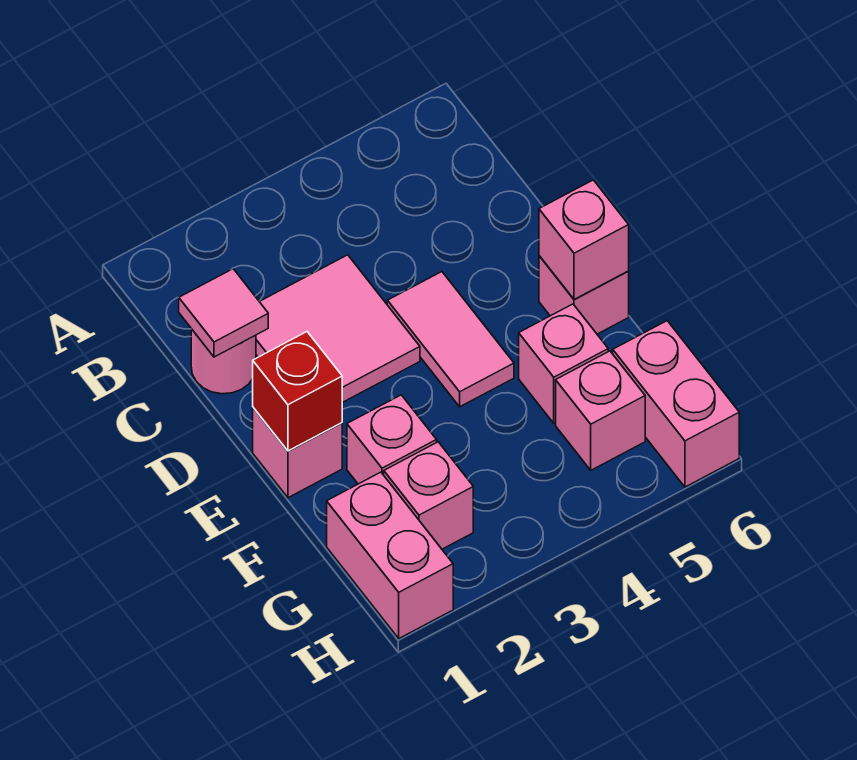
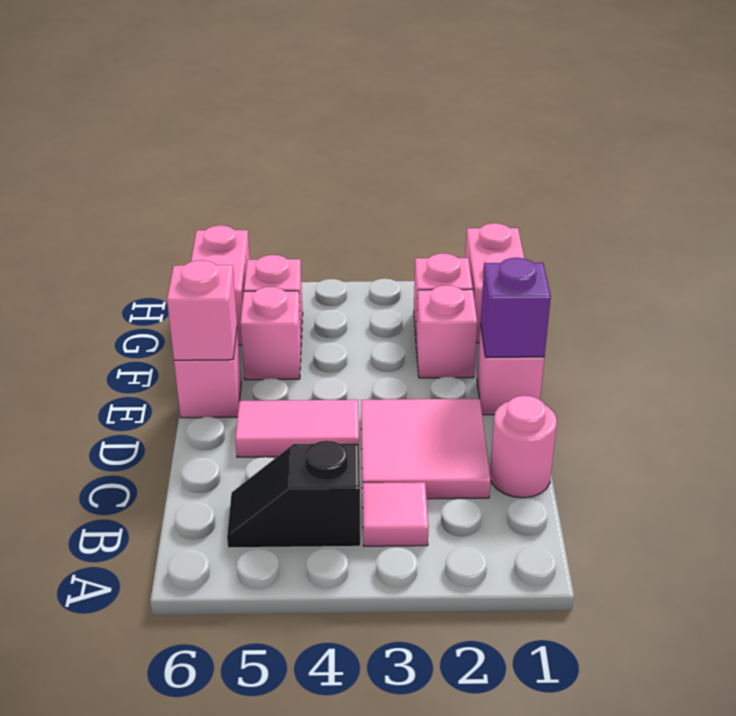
none -> black 1x2 slope [227,441,360,548]
pink 1x1 tile [179,269,268,357] -> pink 1x1 tile moved to [363,482,429,546]
pink 1x2 tile [387,272,514,407] -> pink 1x2 tile turned to [235,400,359,457]
red 1x1 brick [253,332,342,451] -> purple 1x1 brick [480,258,551,357]

